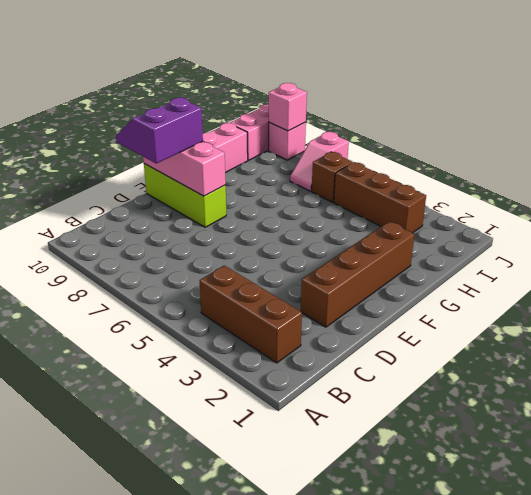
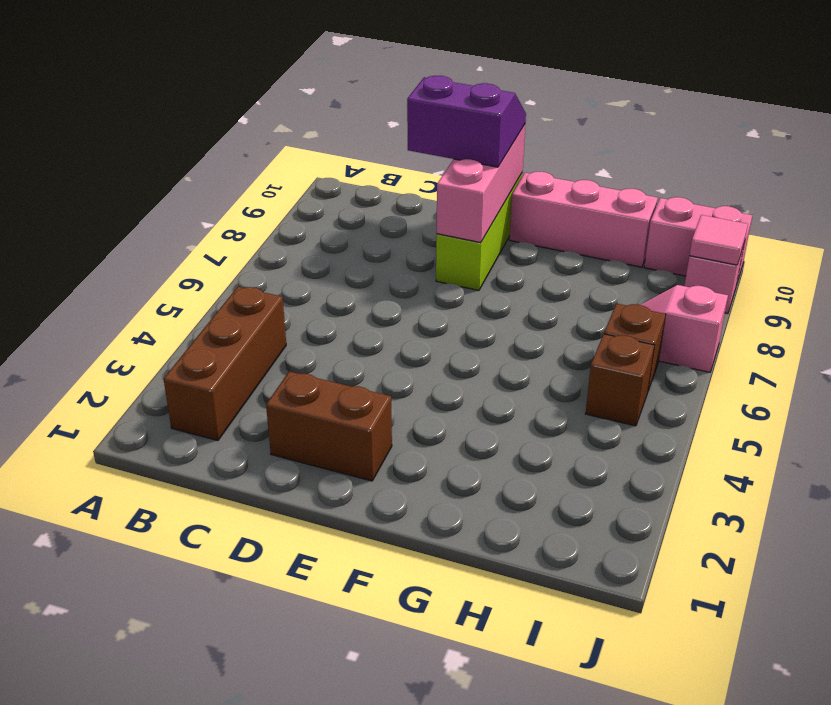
brown 1x4 brick [301,222,414,327] -> brown 1x2 brick [266,371,392,481]
brown 1x3 brick [334,163,426,233] -> brown 1x1 brick [586,334,654,426]
pink 1x1 brick [269,83,307,131] -> pink 1x1 tile [689,215,748,265]

